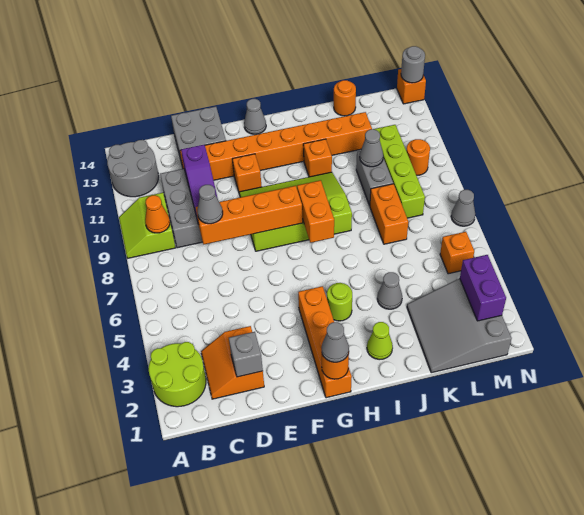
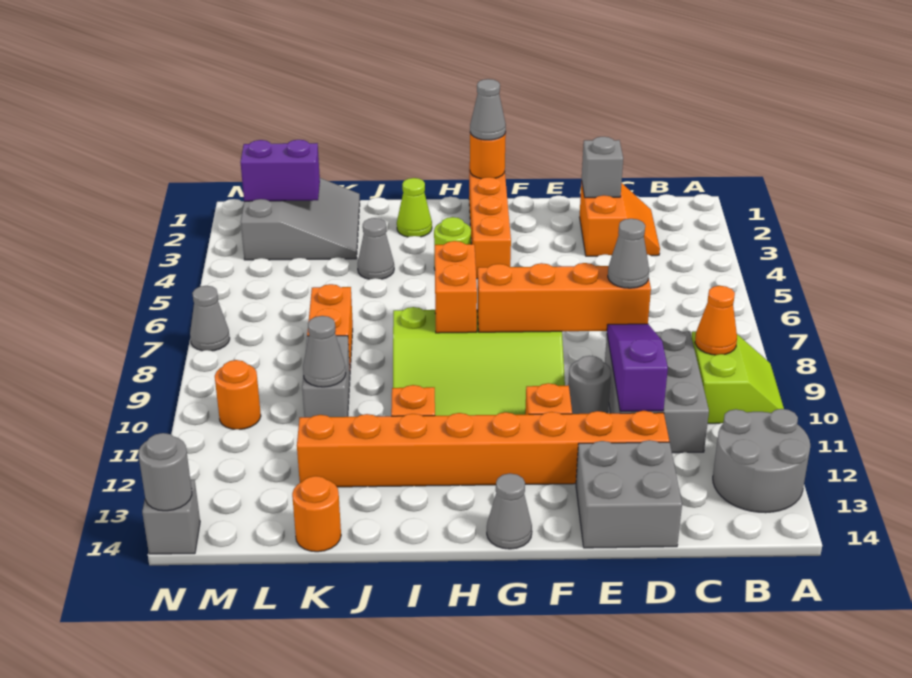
lime 2x2 round brick [149,342,206,407] -> none
none -> grey 1x1 round brick [568,356,611,414]
lime 1x4 brick [375,125,425,218] -> none
purple 1x2 brick [460,255,506,321] -> purple 1x2 brick turned to [240,140,320,201]
orange 1x1 brick [440,232,474,274] -> none
orange 1x1 brick [397,69,426,104] -> grey 1x1 brick [142,480,200,554]

